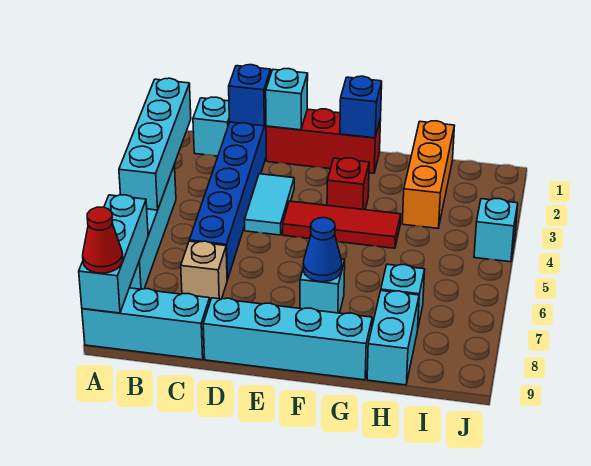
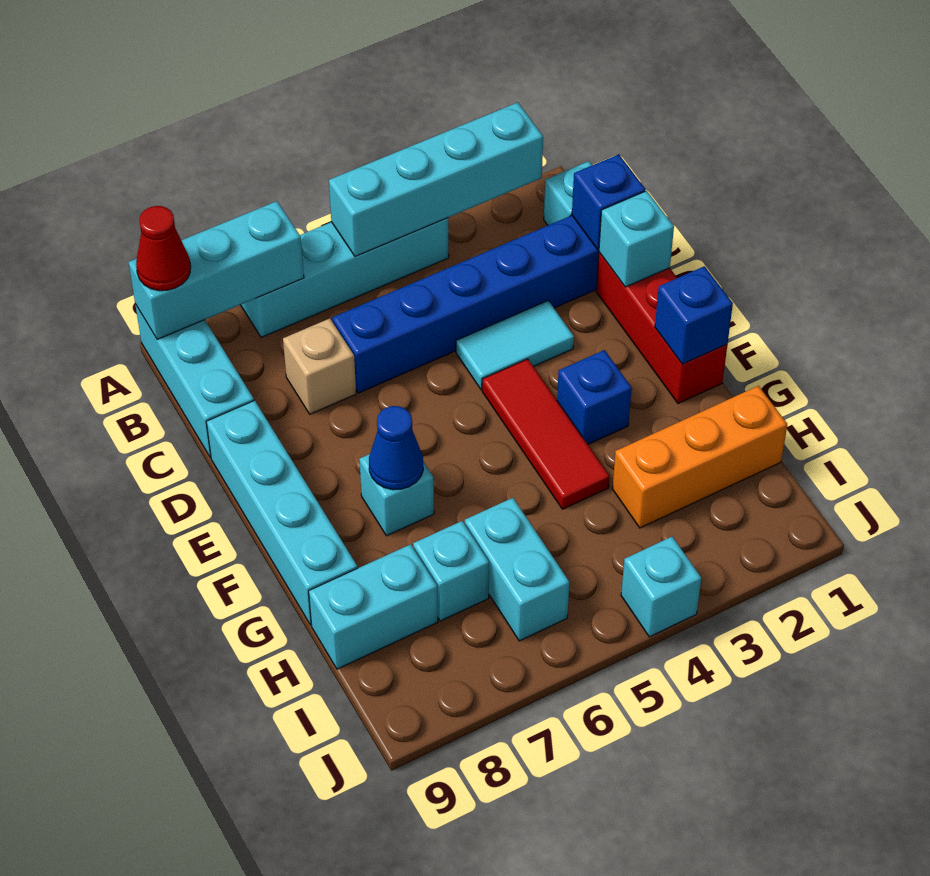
red 1x1 brick [327,158,369,210] -> blue 1x1 brick [557,350,632,444]
none -> cyan 1x2 brick [465,498,569,641]

